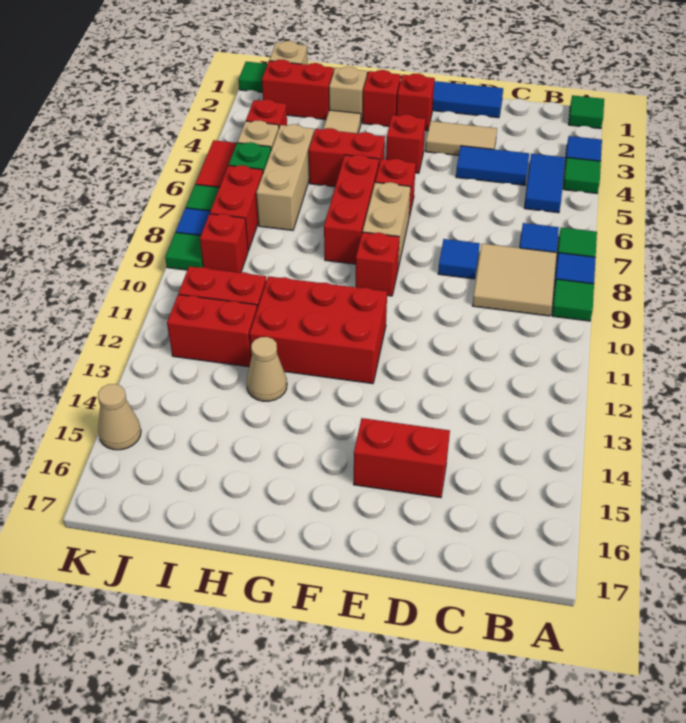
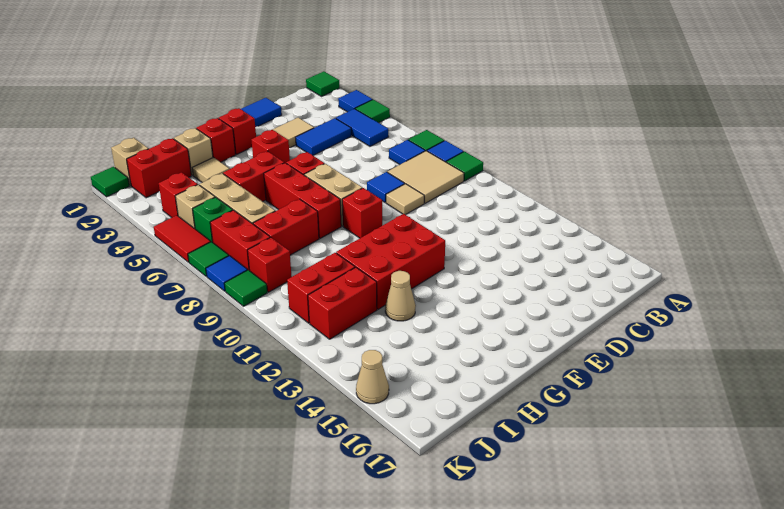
none -> tan 1x1 tile [386,184,424,215]
red 1x2 brick [354,418,450,498] -> red 1x2 brick moved to [253,199,319,255]

